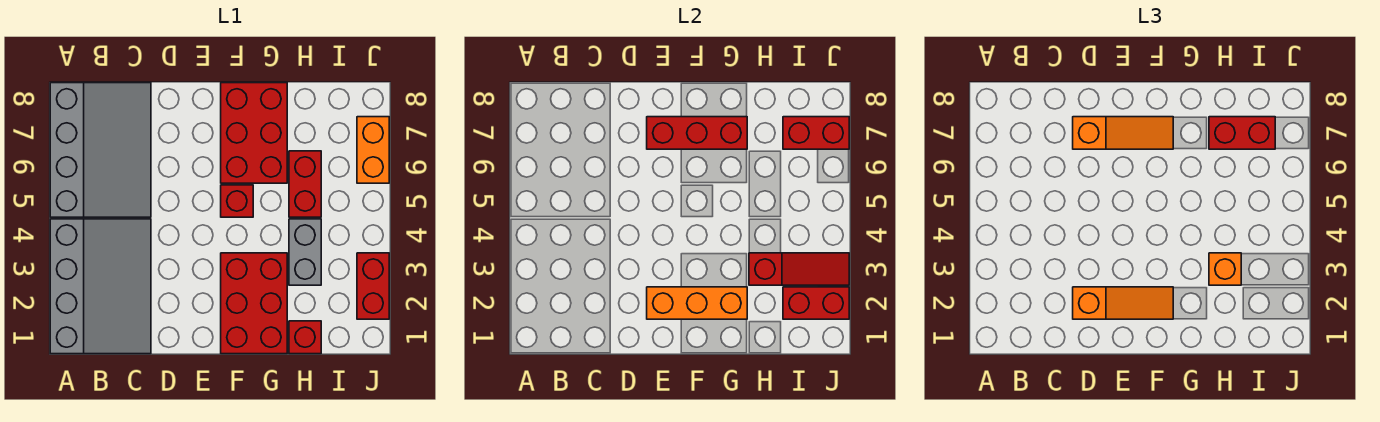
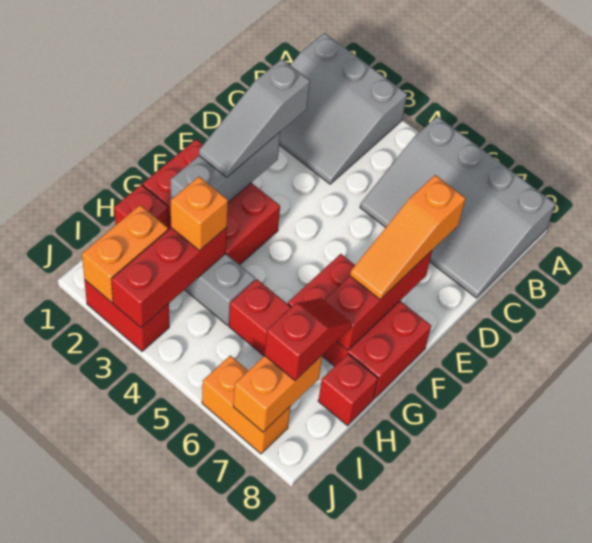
grey 3x4 slope [50,219,151,354] -> grey 3x3 slope [279,33,407,184]
orange 1x3 slope [1073,287,1173,319] -> grey 1x3 slope [199,59,310,177]
orange 1x3 brick [647,287,747,319] -> grey 1x3 brick [170,133,280,202]
red 1x1 brick [221,185,253,217] -> red 1x1 brick moved to [318,354,378,426]
red 1x3 slope [749,253,849,285] -> red 1x3 brick [111,228,227,328]
red 1x2 brick [1209,117,1275,149] -> red 1x2 slope [265,298,352,380]
red 1x2 brick [783,287,849,319] -> orange 1x2 brick [82,205,168,303]
red 1x2 brick [783,117,849,149] -> orange 1x2 brick [233,356,322,432]

